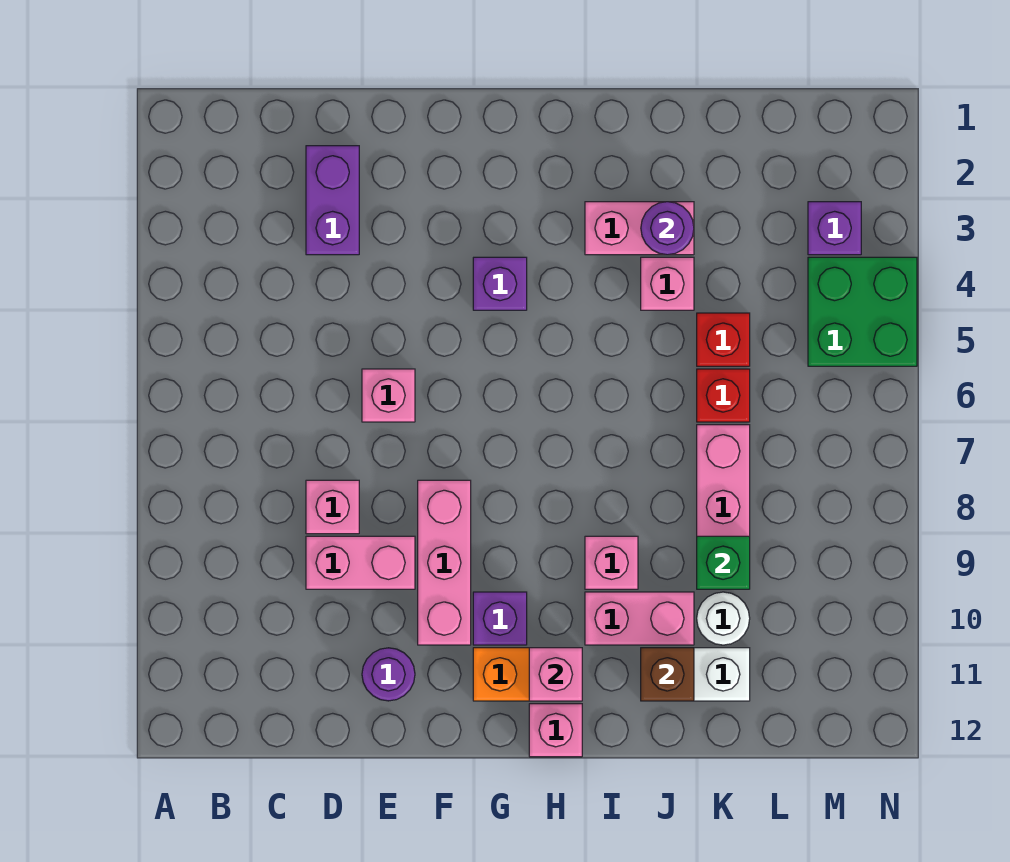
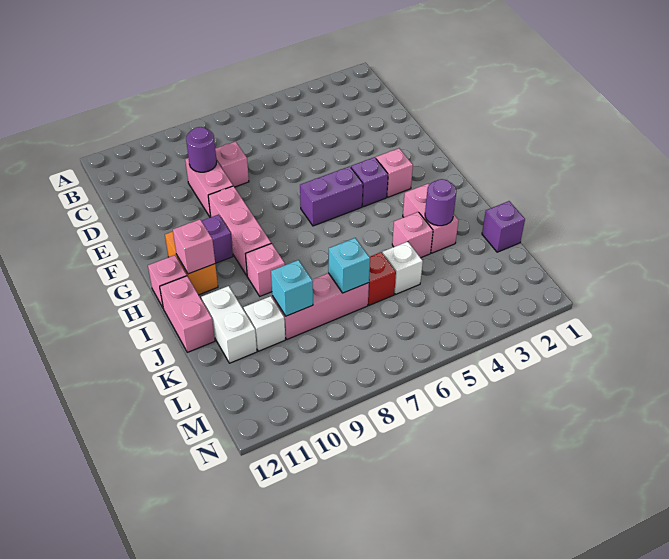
purple 1x2 brick [306,146,359,255] -> purple 1x2 brick moved to [300,166,363,226]
pink 1x1 brick [362,369,415,422] -> pink 1x1 brick moved to [376,148,413,197]
purple 1x1 round brick [362,648,415,701] -> purple 1x1 round brick moved to [186,127,217,172]
pink 1x3 brick [418,480,471,645] -> pink 1x3 brick turned to [208,186,271,275]
pink 1x2 brick [585,592,694,645] -> pink 1x2 brick moved to [160,276,215,352]
brown 1x1 brick [641,648,694,701] -> none
red 1x1 brick [697,313,750,366] -> white 1x1 brick [383,242,423,294]
none -> cyan 1x1 brick [328,238,370,293]
green 1x1 brick [697,536,750,589] -> cyan 1x1 brick [271,260,313,316]
white 1x1 round brick [697,592,750,645] -> white 1x1 brick [244,296,285,351]
purple 1x1 brick [808,202,861,255] -> purple 1x1 brick moved to [482,201,525,252]
green 2x2 brick [808,257,917,366] -> none

